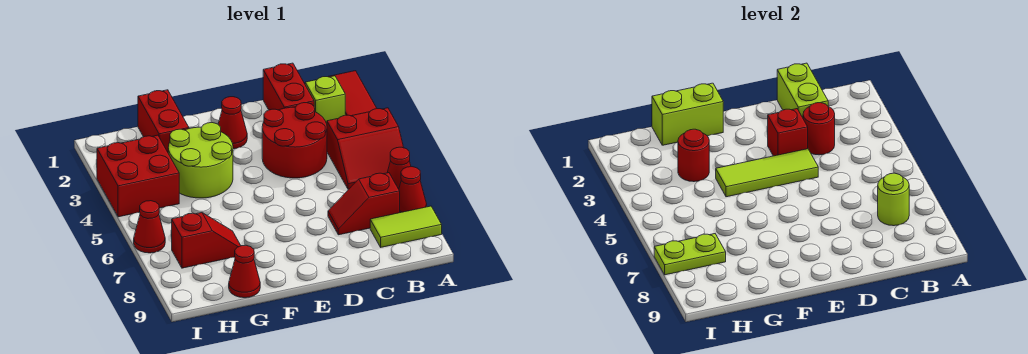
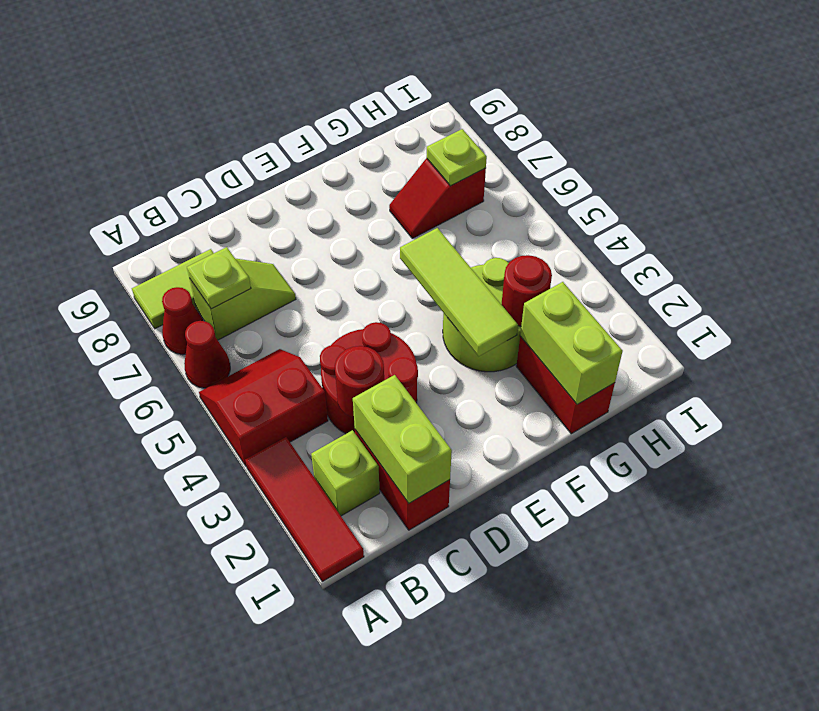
red 1x2 slope [328,173,400,235] -> lime 1x2 slope [190,258,296,340]
lime 1x1 round brick [878,173,909,226] -> lime 1x1 plate [187,247,251,309]
red 1x1 brick [768,109,808,156] -> none
lime 1x3 tile [716,149,818,197] -> lime 1x3 tile turned to [400,228,518,356]
red 1x1 cone [218,97,247,149] -> none
lime 1x2 brick [652,83,723,145] -> lime 1x2 brick turned to [520,282,623,404]
red 1x1 cone [229,245,260,298] -> none
red 2x2 brick [97,135,179,217] -> none
lime 1x2 plate [654,234,726,275] -> lime 1x1 plate [427,129,487,186]
red 1x1 cone [134,201,165,253] -> none

